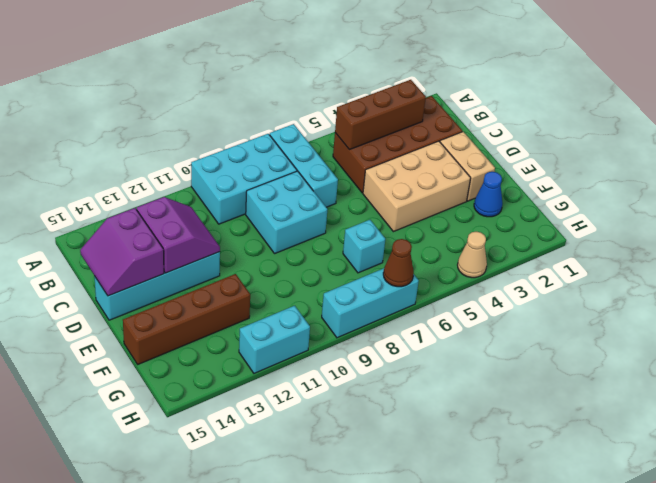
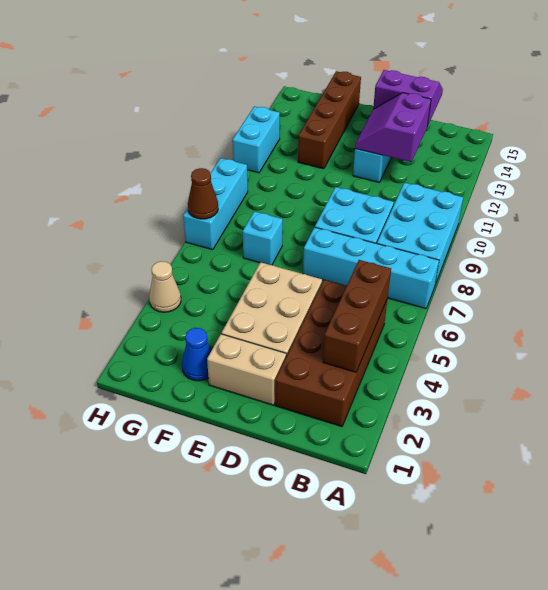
cyan 1x3 brick [269,124,338,207] -> cyan 1x4 brick [303,227,439,309]
purple 2x2 slope [137,197,220,273] -> purple 2x2 slope turned to [355,93,431,162]

